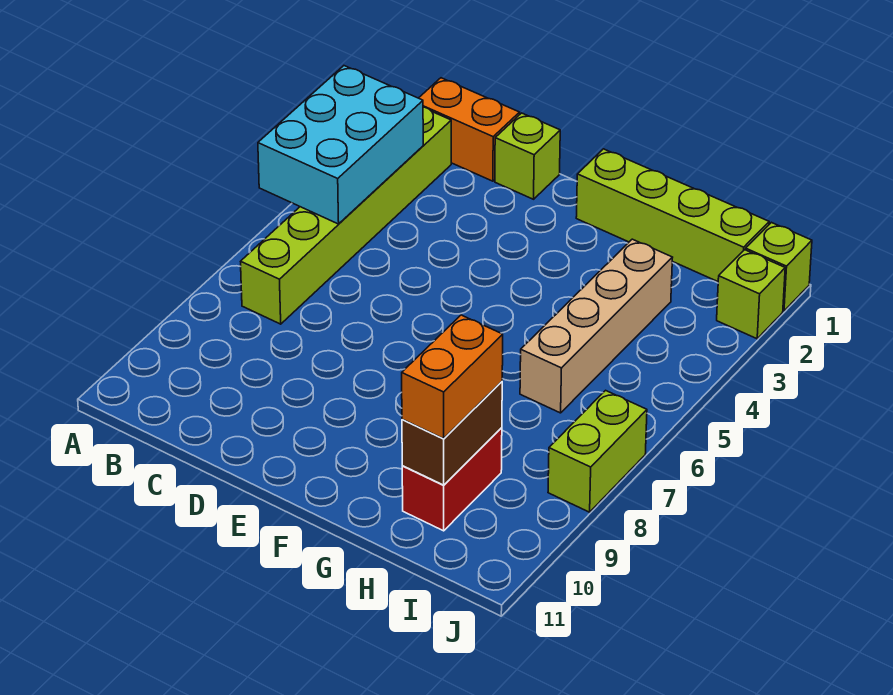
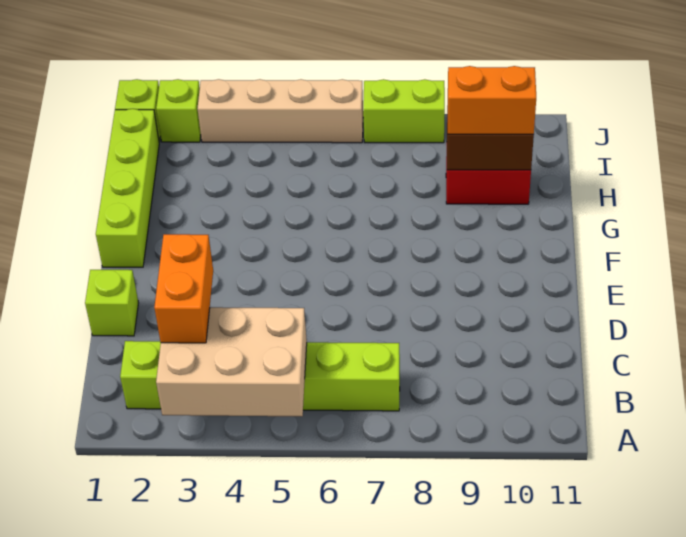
cyan 2x3 brick [258,66,423,224] -> tan 2x3 brick [156,307,307,416]
orange 1x2 brick [419,78,520,181] -> orange 1x2 brick moved to [154,234,213,343]
tan 1x4 brick [520,239,673,413] -> tan 1x4 brick moved to [198,79,363,143]

